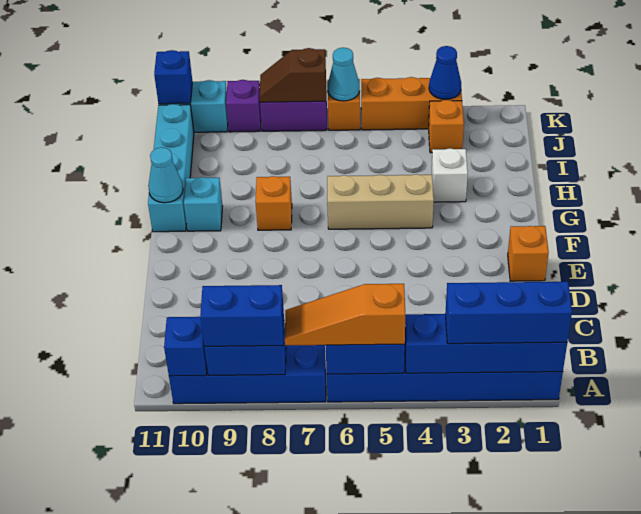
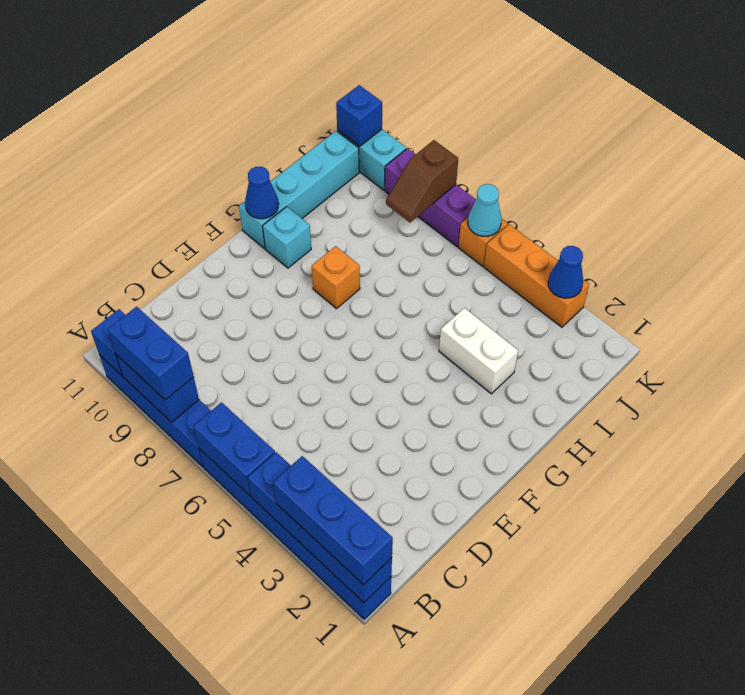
orange 1x3 slope [285,284,405,346] -> none
orange 1x1 brick [508,226,549,281] -> none
tan 1x3 brick [327,174,434,229] -> none
cyan 1x1 cone [148,147,183,203] -> blue 1x1 cone [245,167,279,219]
white 1x1 brick [431,148,468,202] -> white 1x2 brick [439,308,518,394]
orange 1x1 brick [429,100,464,153] -> none
brown 1x2 slope [259,48,326,102] -> brown 1x2 slope turned to [386,140,458,222]

